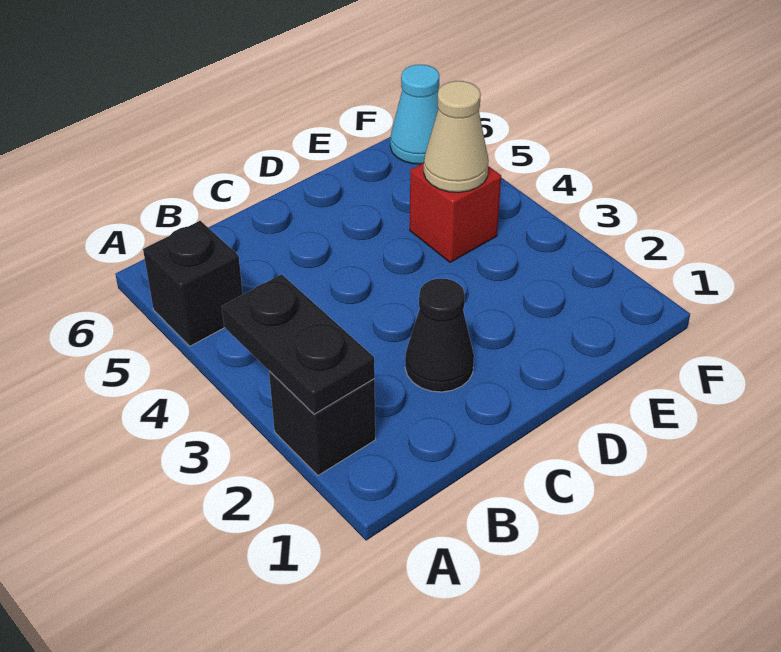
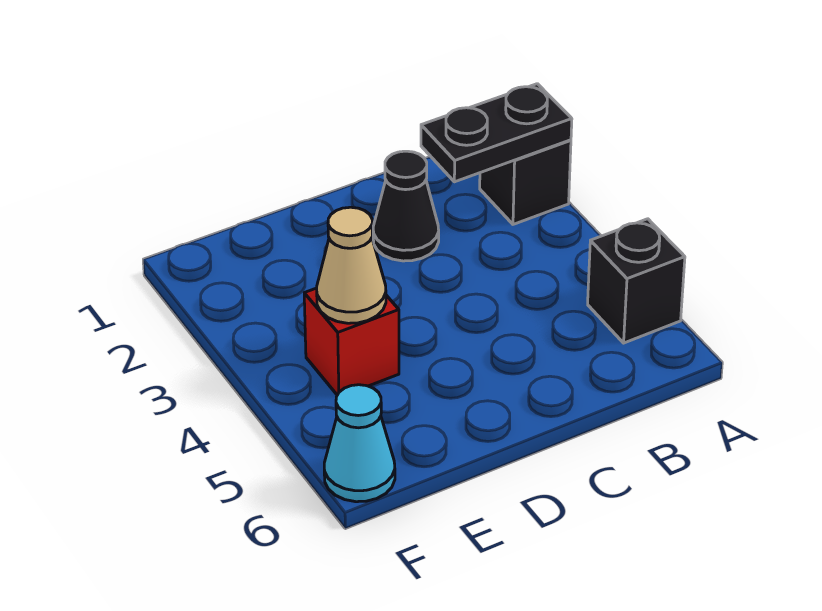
black 1x2 plate [222,274,375,414] -> black 1x2 plate turned to [421,84,572,182]

